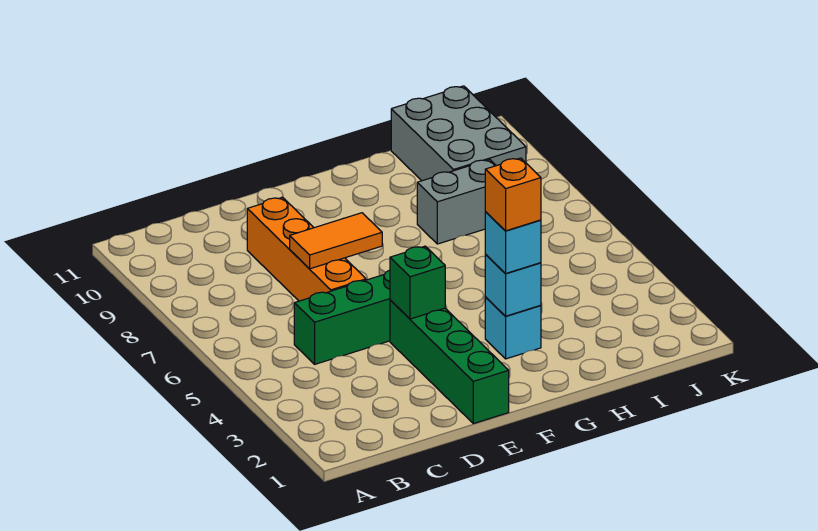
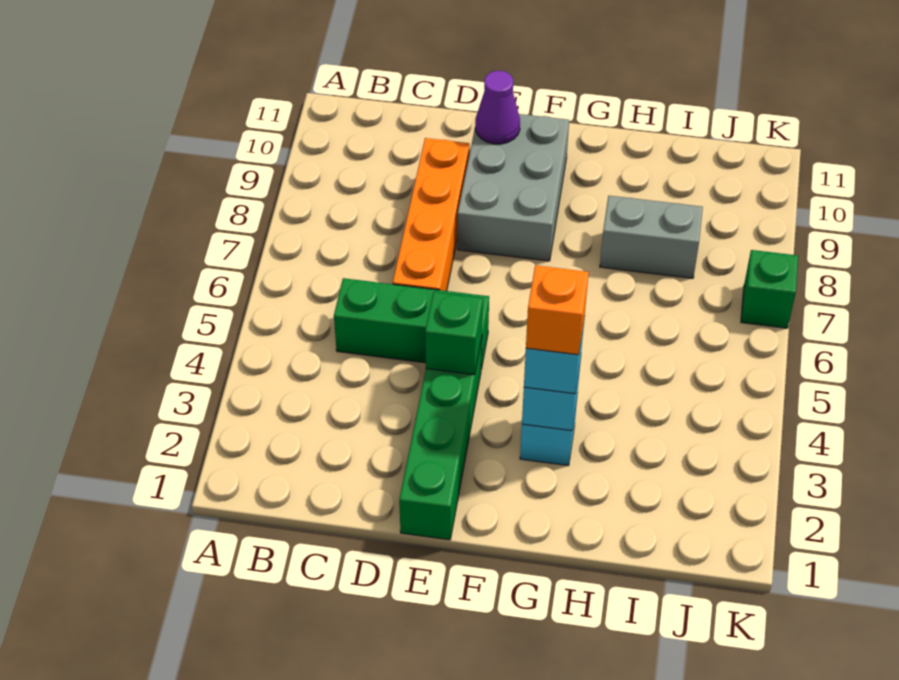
orange 1x2 tile [290,213,382,269] -> none
none -> purple 1x1 cone [475,71,520,144]
grey 2x3 brick [391,86,526,181] -> grey 2x3 brick moved to [457,114,569,261]
none -> green 1x1 brick [741,250,798,328]

